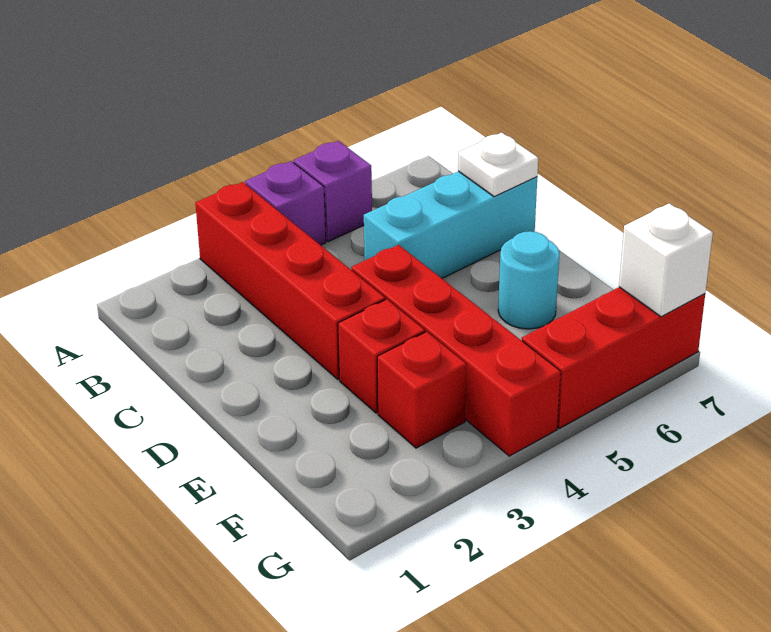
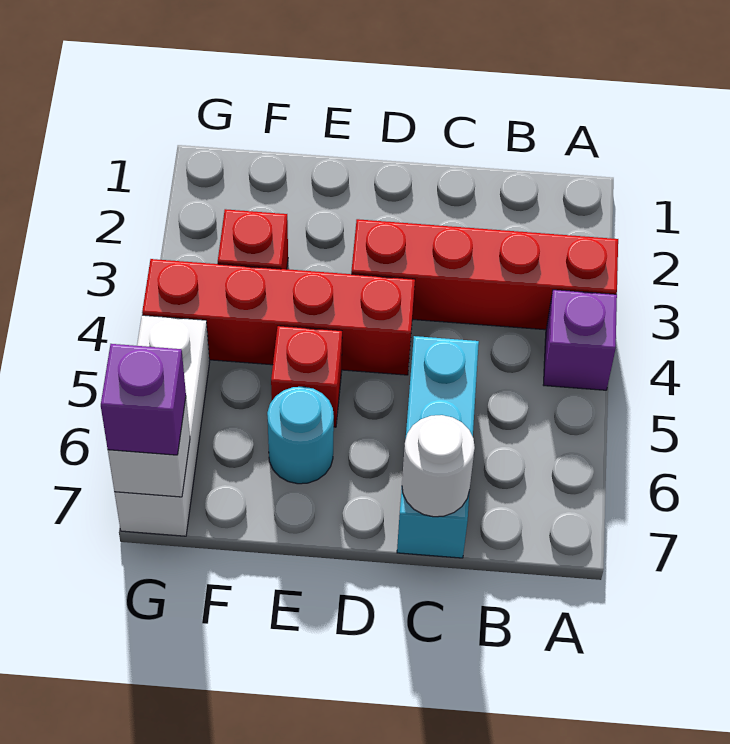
purple 1x1 brick [293,141,372,242] -> purple 1x1 brick moved to [101,344,186,455]
white 1x1 plate [458,133,538,197] -> white 1x1 round brick [402,415,475,517]
red 1x1 brick [338,299,425,413] -> red 1x1 brick moved to [271,326,342,427]
red 1x3 brick [522,287,705,428] -> white 1x3 brick [114,315,210,536]

